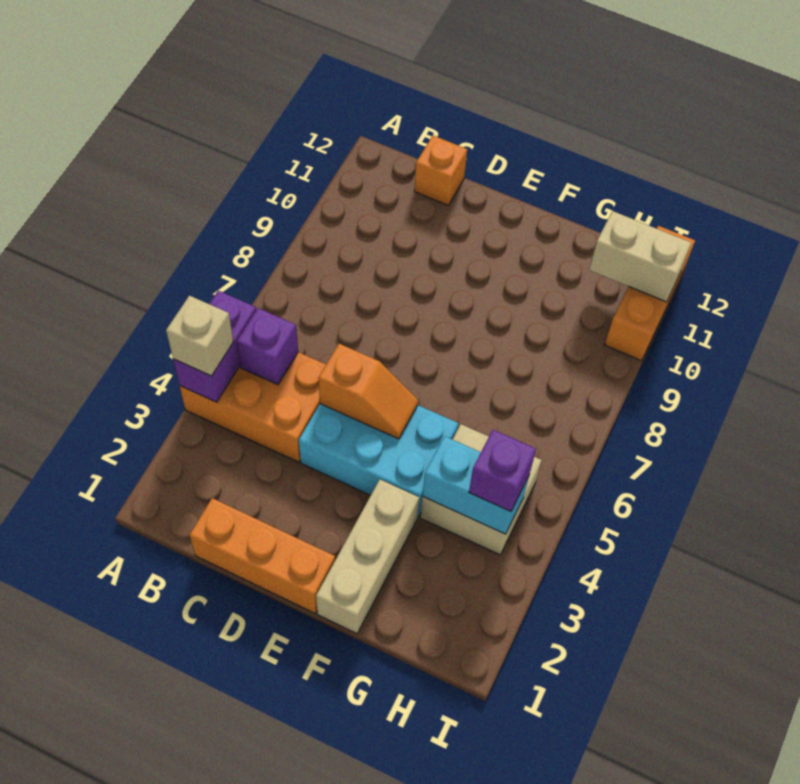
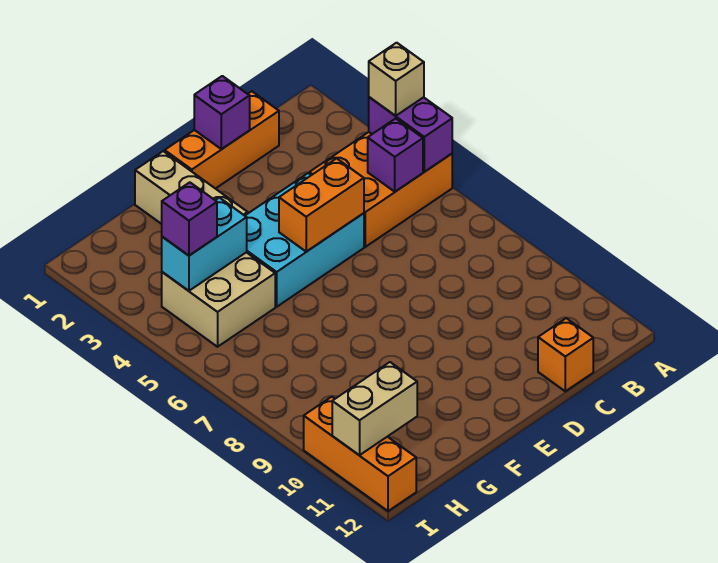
none -> purple 1x1 brick [194,76,250,149]
orange 1x2 slope [319,344,418,439] -> orange 1x2 brick [279,158,364,252]

